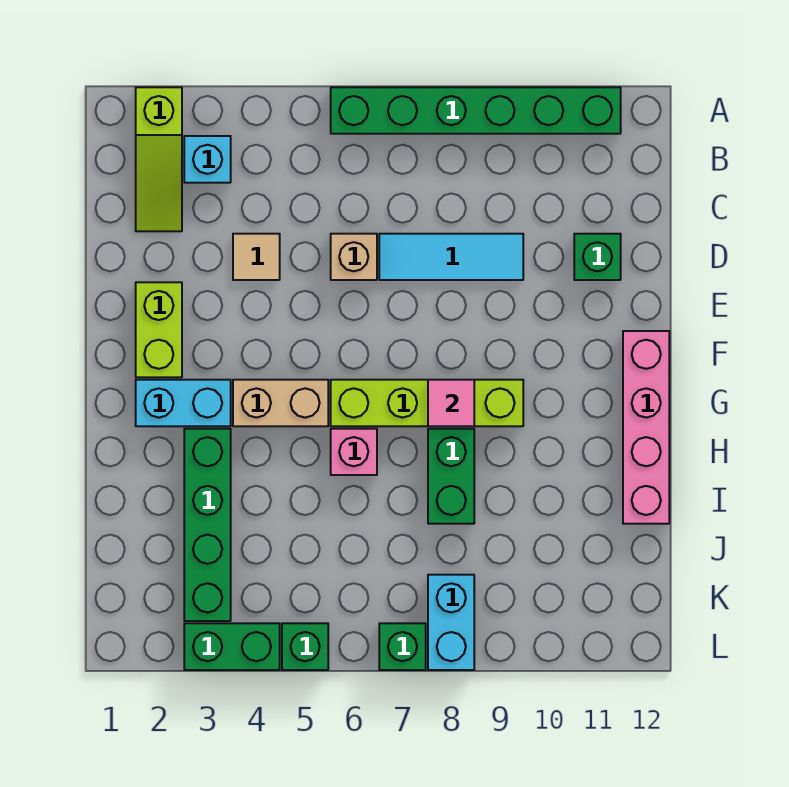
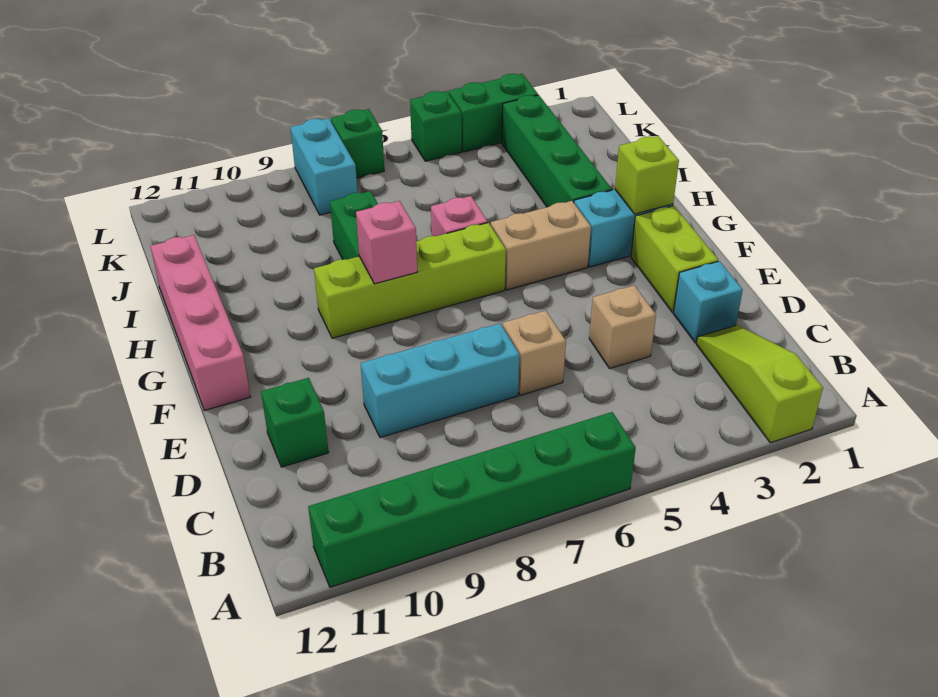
cyan 1x1 brick [184,136,231,183] -> cyan 1x1 brick moved to [674,261,743,343]
tan 1x1 tile [233,234,280,280] -> tan 1x1 brick [589,285,656,369]
cyan 1x3 tile [379,234,523,280] -> cyan 1x3 brick [361,324,520,437]
none -> lime 1x1 brick [615,136,679,214]
pink 1x1 tile [428,380,474,426] -> pink 1x1 brick [356,201,417,284]

